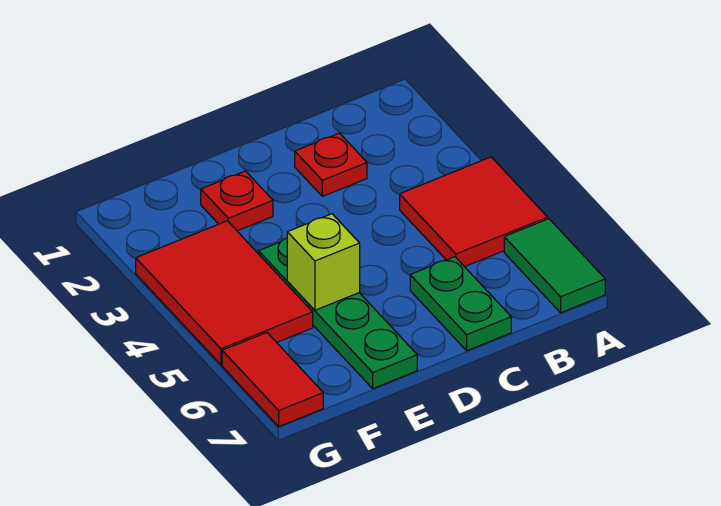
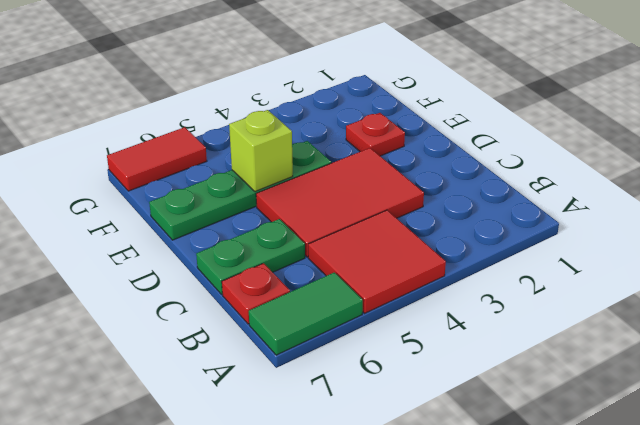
red 1x1 plate [295,133,367,196] -> red 1x1 plate moved to [222,263,290,324]
red 2x3 tile [136,221,313,365] -> red 2x3 tile moved to [256,148,424,257]

